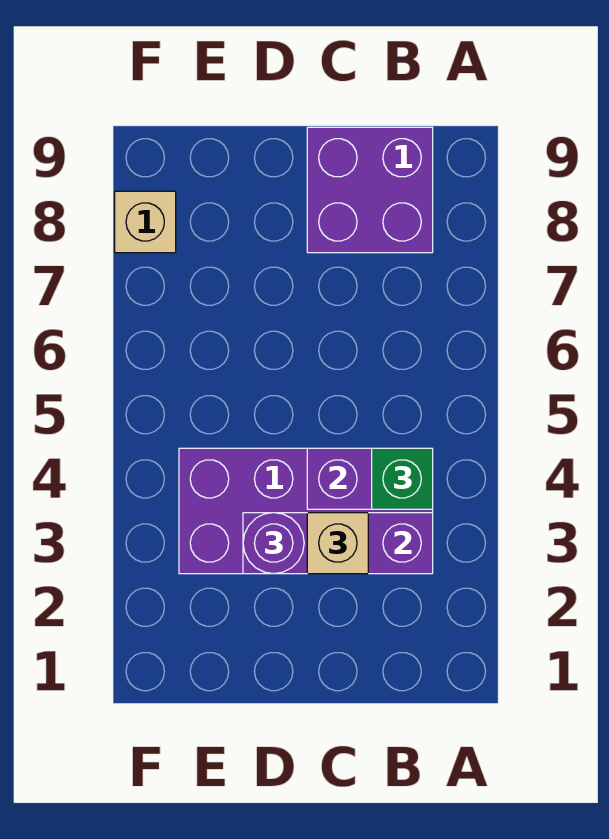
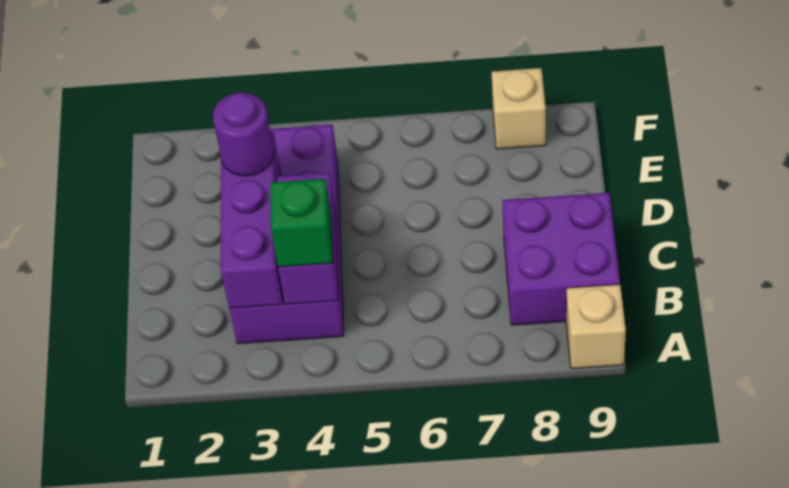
tan 1x1 brick [307,513,368,574] -> tan 1x1 brick moved to [566,284,626,369]

